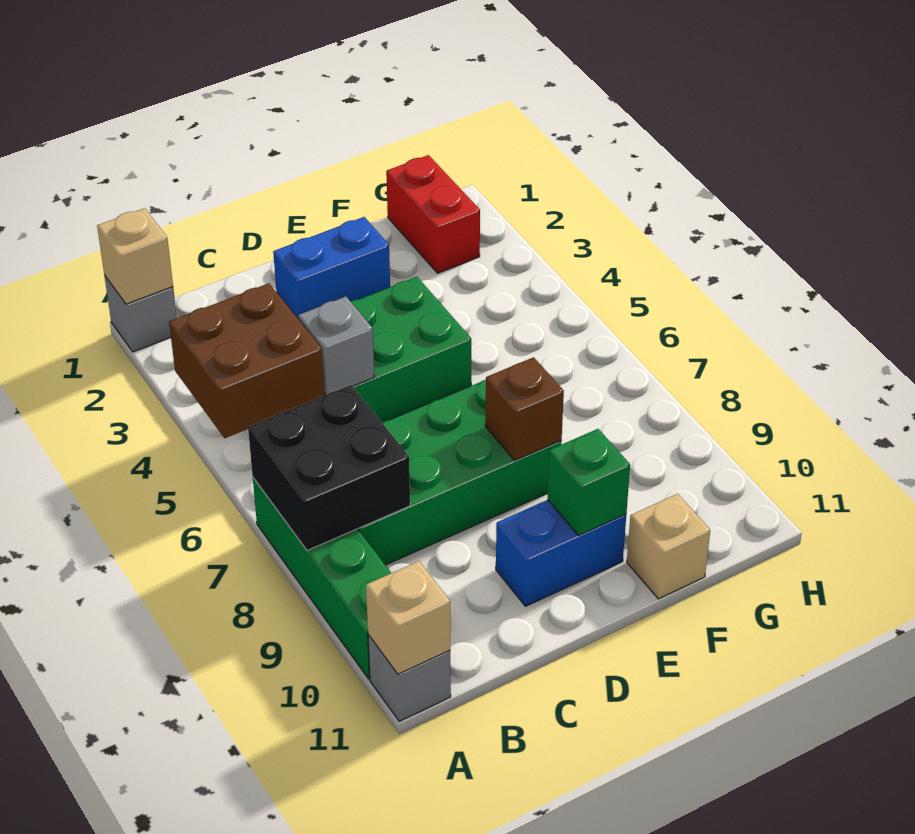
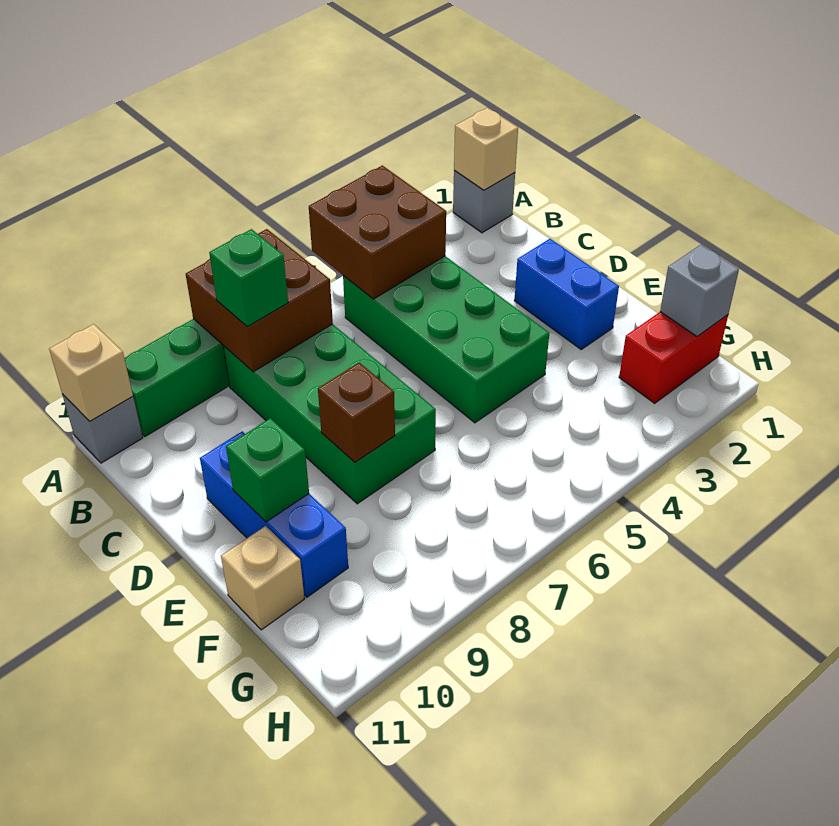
black 2x2 brick [248,385,410,550] -> brown 2x2 brick [186,229,333,372]
none -> green 1x1 brick [209,229,288,327]
grey 1x1 brick [298,297,374,395] -> grey 1x1 brick moved to [660,245,739,336]
blue 1x2 brick [496,500,626,606] -> blue 1x3 brick [200,431,348,597]

